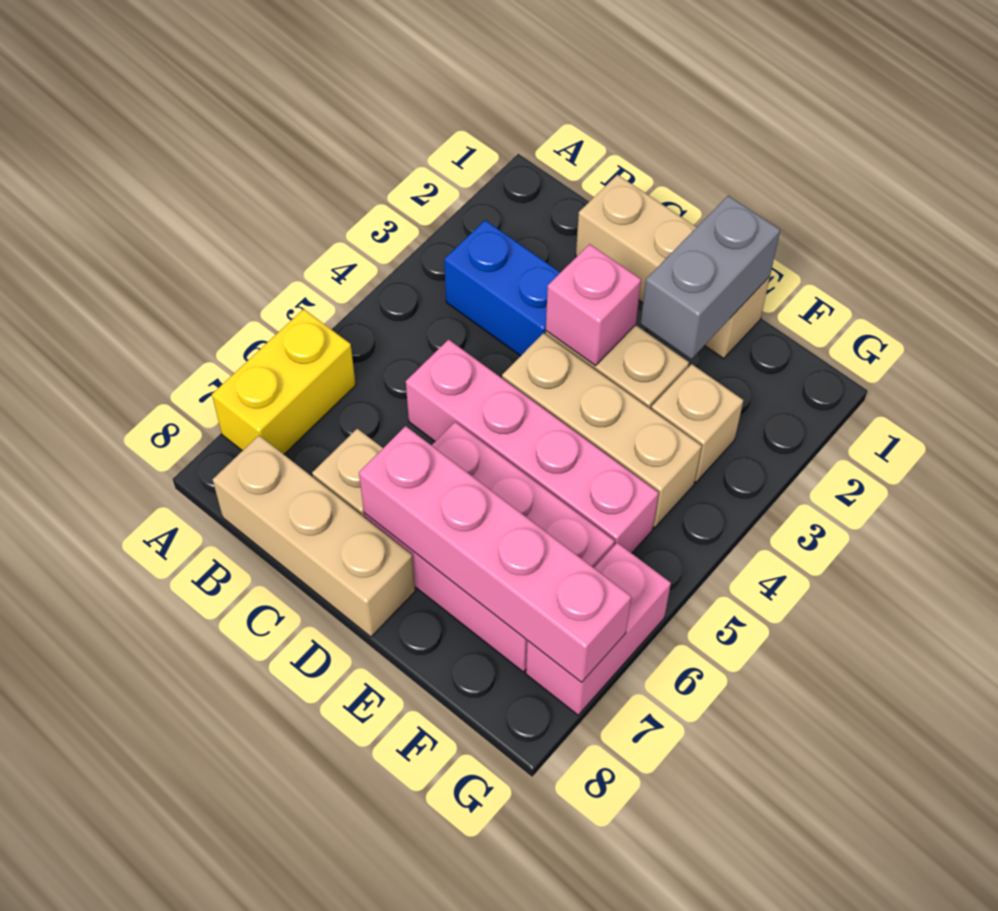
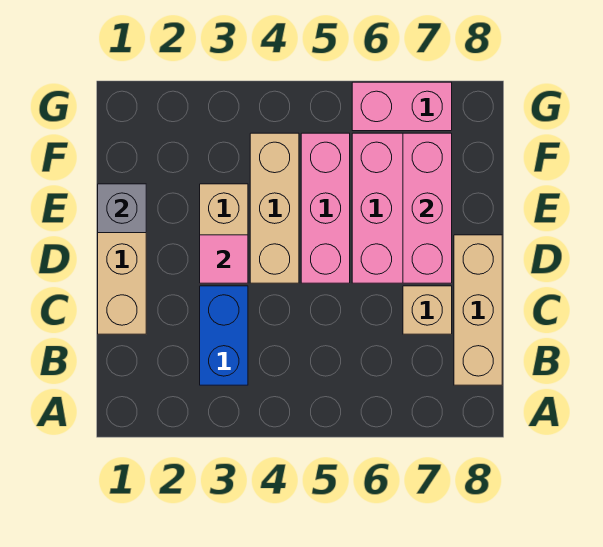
yellow 1x2 brick [212,309,356,454] -> none
pink 1x4 brick [406,340,659,553] -> pink 1x3 brick [301,133,350,283]
pink 1x1 brick [546,244,641,366] -> pink 1x1 tile [200,235,248,283]
pink 1x4 brick [359,426,631,683] -> pink 1x3 brick [403,133,452,283]
grey 1x2 brick [640,195,780,359] -> grey 1x1 brick [98,184,146,233]
tan 1x1 brick [651,364,743,482] -> none

